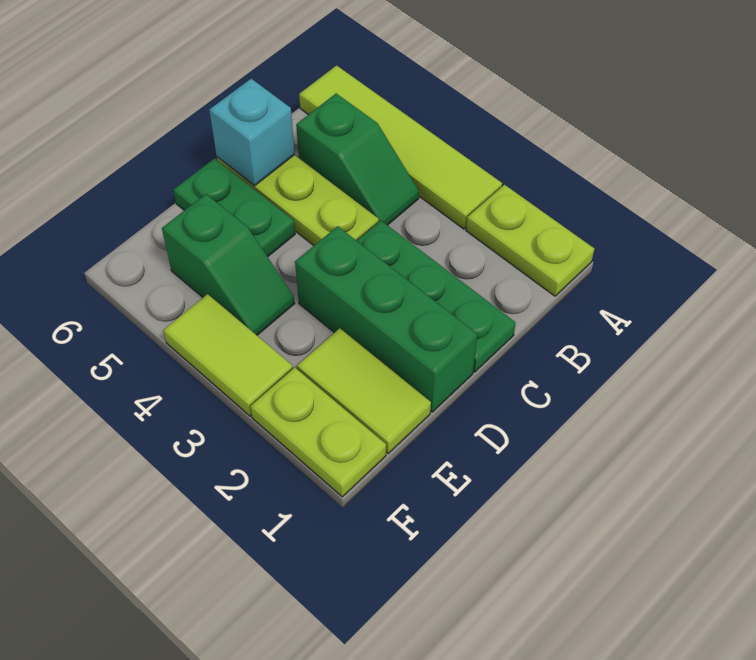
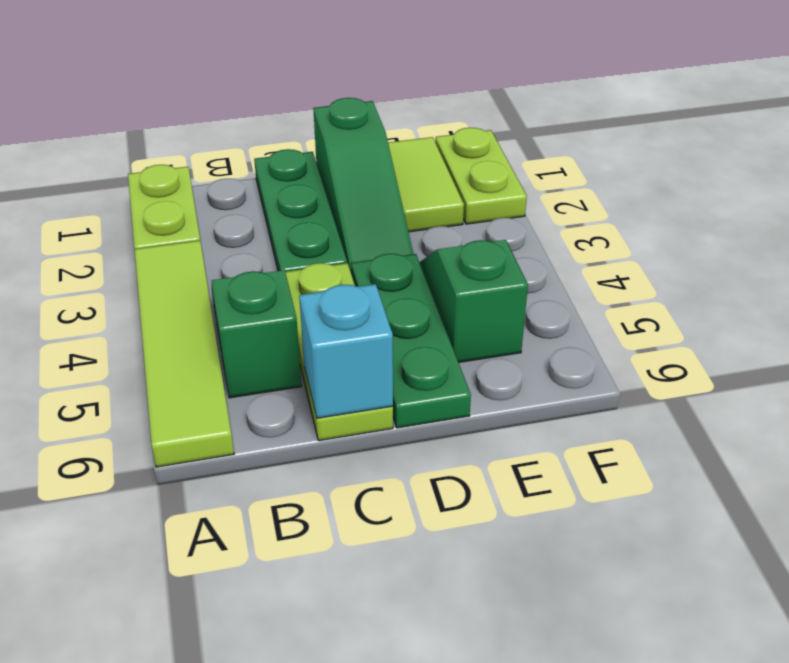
green 1x3 brick [295,226,477,412] -> green 1x3 slope [313,98,413,271]
green 1x2 plate [173,158,295,257] -> green 1x3 plate [351,254,471,428]
lime 1x2 tile [163,294,293,416] -> none

